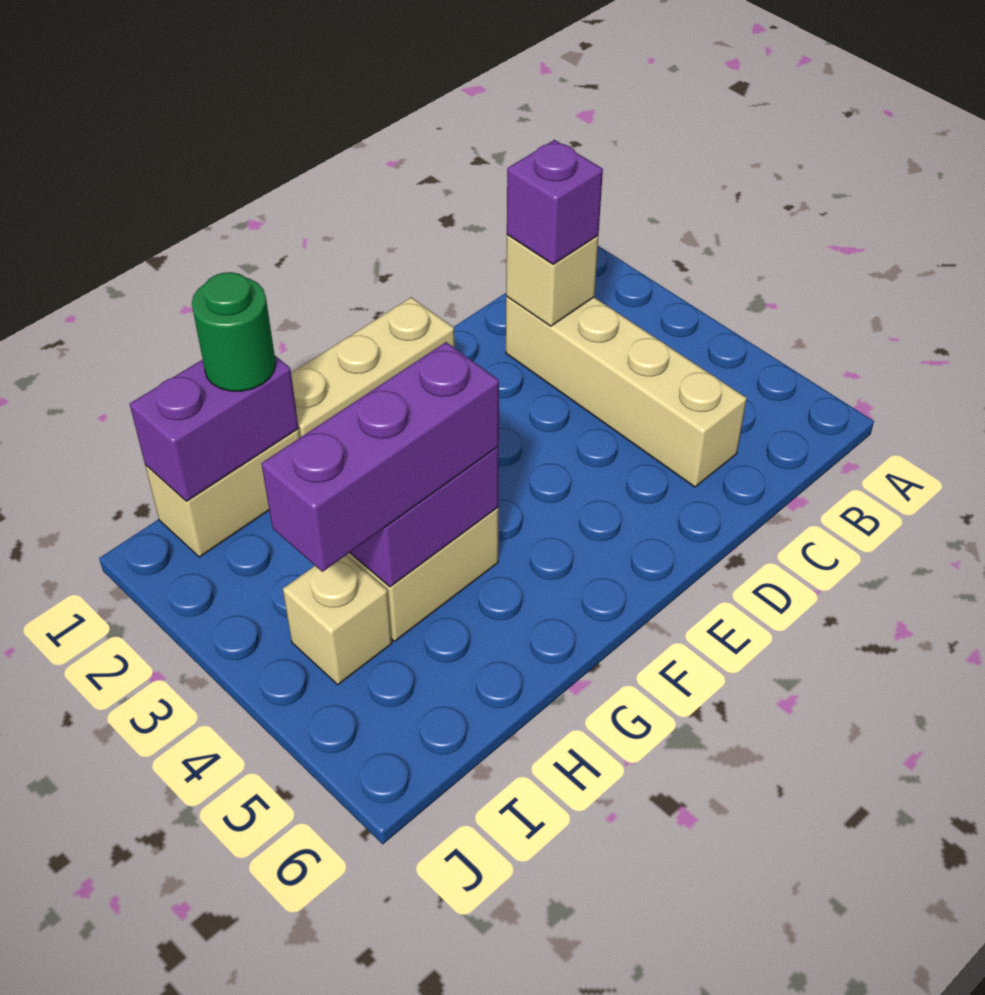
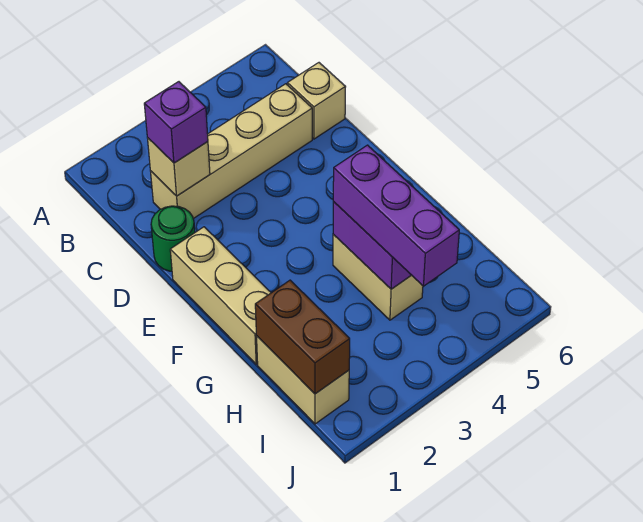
purple 1x2 brick [130,356,299,501] -> brown 1x2 brick [255,280,350,394]
green 1x1 round brick [192,272,276,391] -> green 1x1 round brick moved to [151,206,195,271]
tan 1x1 brick [283,555,392,685] -> tan 1x1 brick moved to [287,63,345,139]

